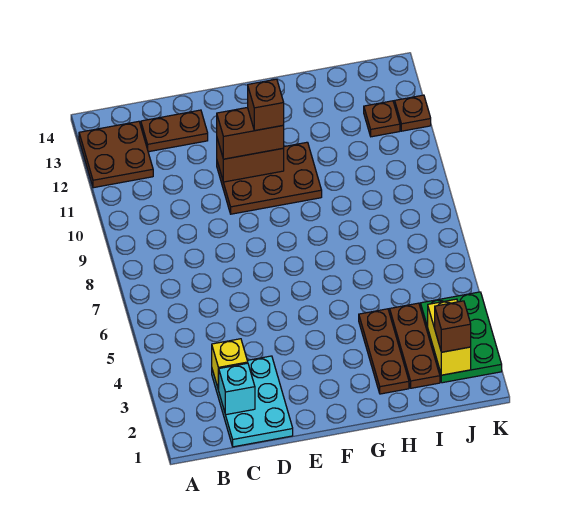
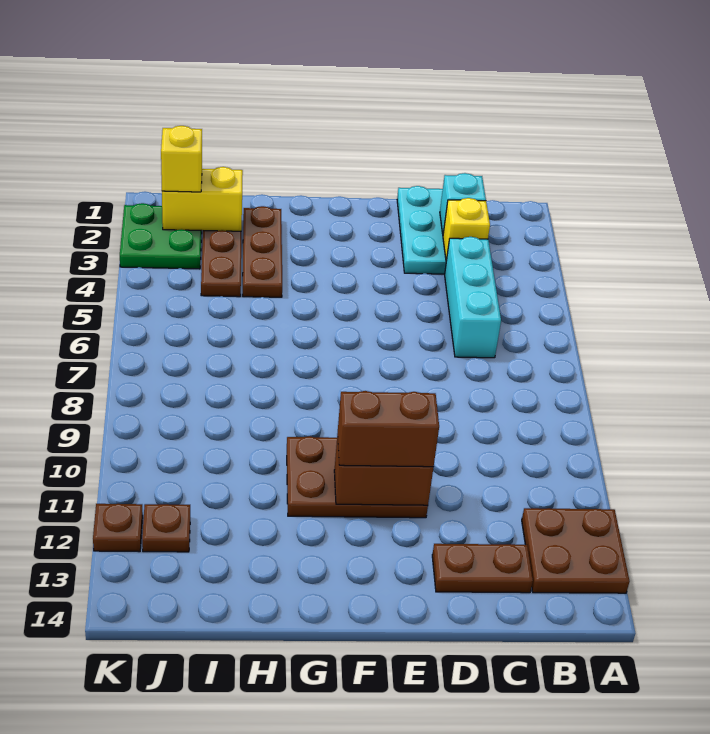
none -> cyan 1x3 brick [445,237,501,358]
brown 1x1 brick [248,79,284,131] -> none
green 2x3 plate [420,292,502,383] -> green 2x2 plate [120,203,202,269]
yellow 1x2 brick [428,299,471,375] -> yellow 1x2 brick turned to [162,167,243,231]
brown 1x1 brick [435,301,471,352] -> yellow 1x1 brick [161,126,202,192]

